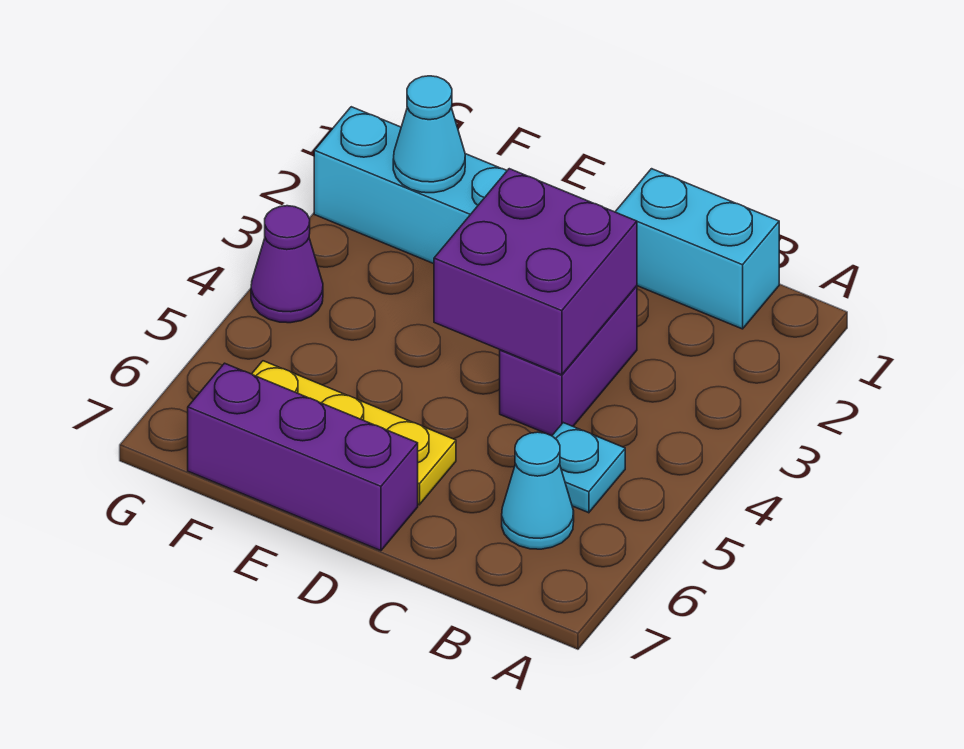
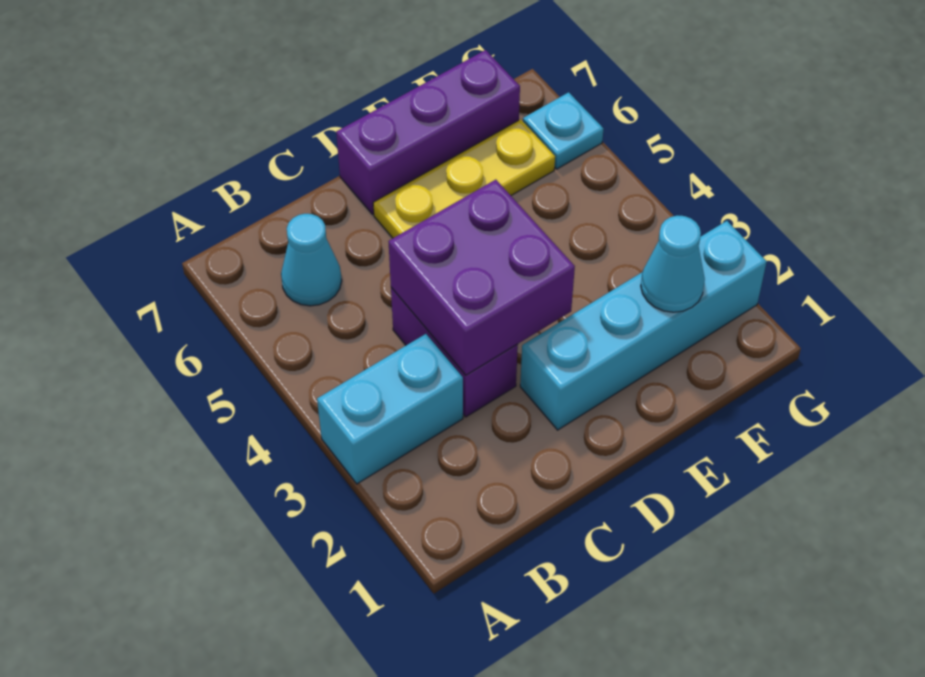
cyan 1x2 brick [615,169,779,329] -> cyan 1x2 brick moved to [317,334,463,484]
cyan 1x1 plate [552,423,625,513] -> cyan 1x1 plate moved to [523,92,603,169]
purple 1x1 cone [251,206,323,323] -> none

